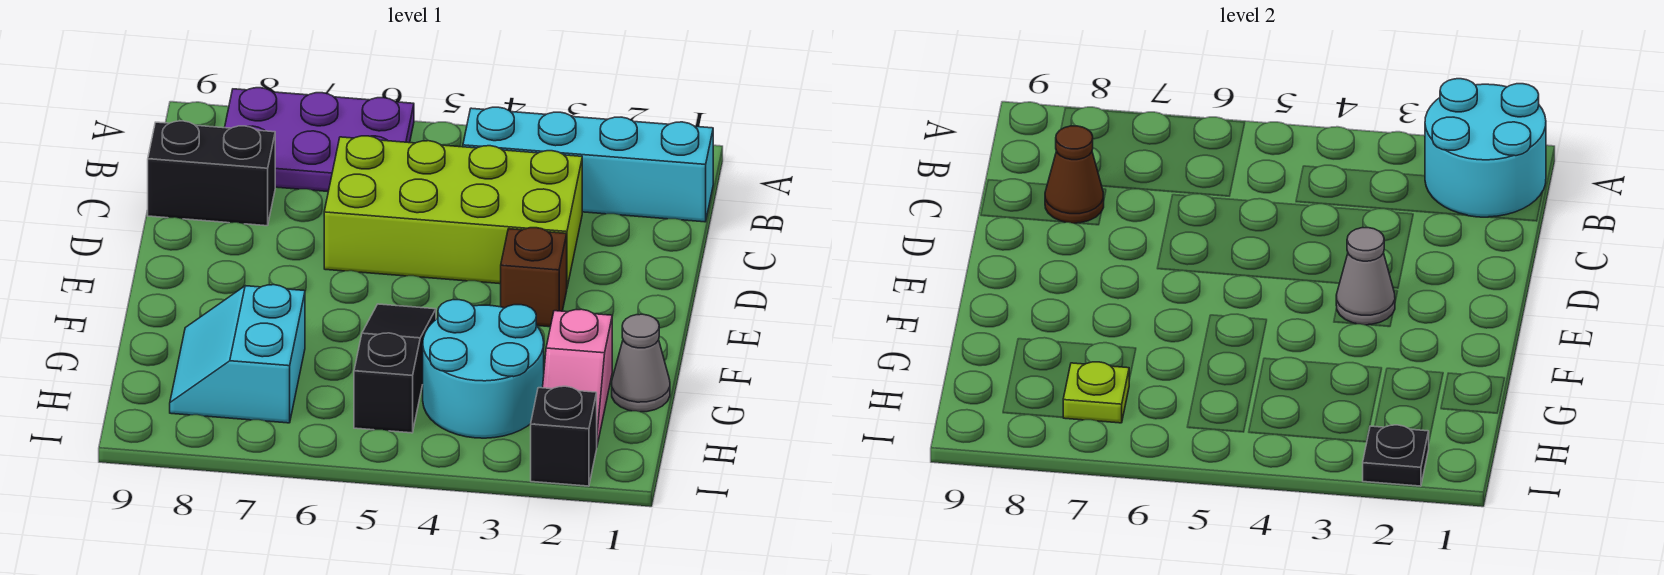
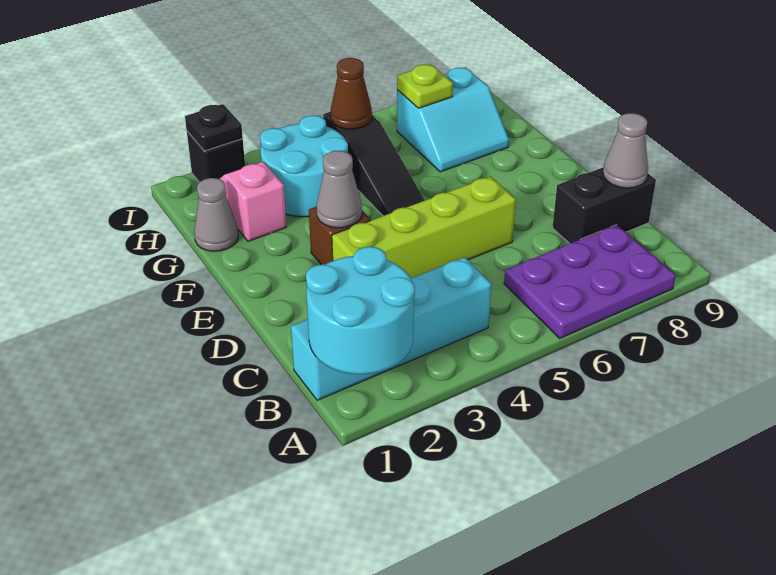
lime 2x4 brick [324,136,582,287] -> lime 1x4 brick [332,176,516,278]
brown 1x1 cone [1045,126,1104,223] -> brown 1x1 cone moved to [331,58,372,129]
none -> grey 1x1 cone [603,113,648,188]
cyan 2x2 slope [170,285,305,423] -> cyan 2x2 slope turned to [397,68,509,172]

